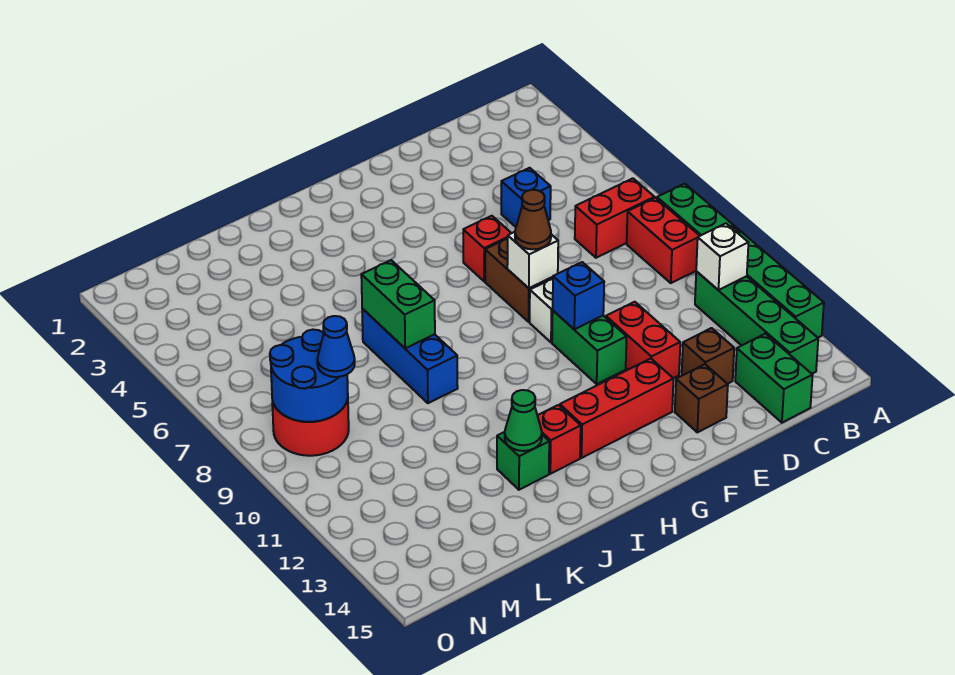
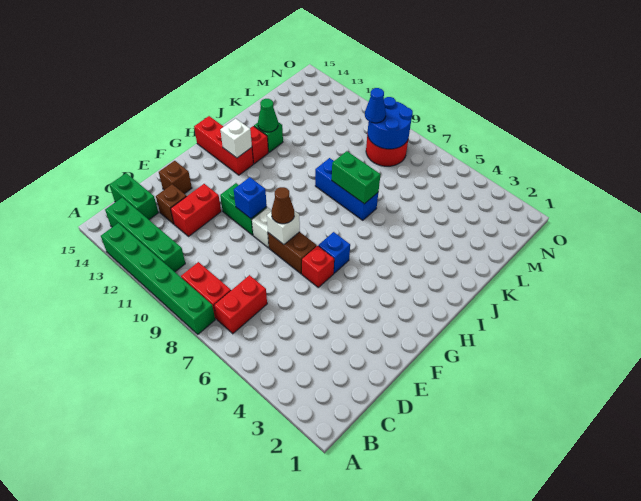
white 1x1 brick [696,223,748,290] -> white 1x1 brick moved to [220,119,252,158]
blue 1x1 brick [501,168,551,227] -> blue 1x1 brick moved to [318,232,350,273]
red 1x2 brick [606,302,680,378] -> red 1x2 brick turned to [171,184,221,236]
red 1x3 brick [560,359,673,458] -> red 1x3 brick turned to [194,116,253,175]

